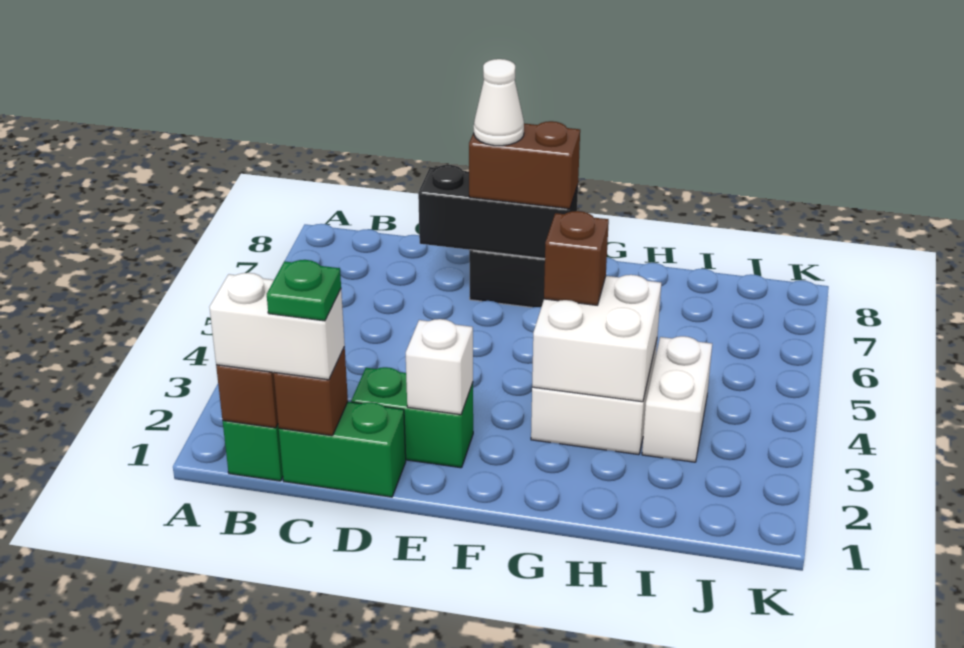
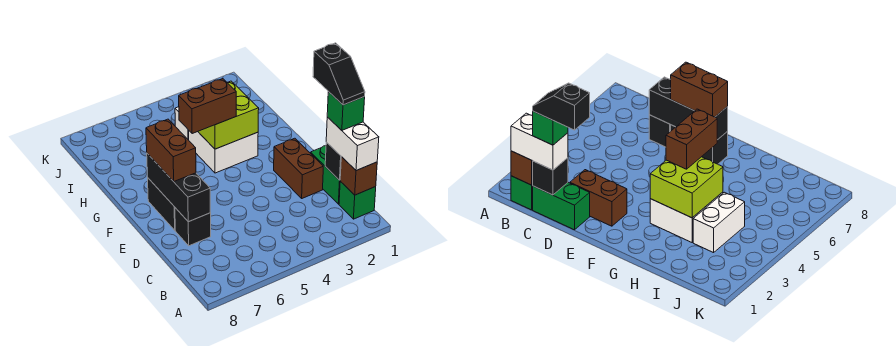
brown 1x1 brick [274,347,348,436] -> black 1x1 brick [325,142,342,180]
green 1x1 plate [267,260,341,321] -> green 1x1 brick [327,92,365,130]
none -> black 1x2 slope [313,43,365,105]
green 1x2 brick [351,367,473,468] -> brown 1x2 brick [274,138,323,198]
none -> black 1x1 brick [175,208,211,246]
white 1x1 brick [406,319,473,415] -> none
white 1x1 cone [474,59,524,146] -> none
white 2x2 brick [532,275,661,402] -> lime 2x2 brick [198,81,259,149]
brown 1x1 brick [544,211,609,305] -> brown 1x2 brick [179,79,236,134]

